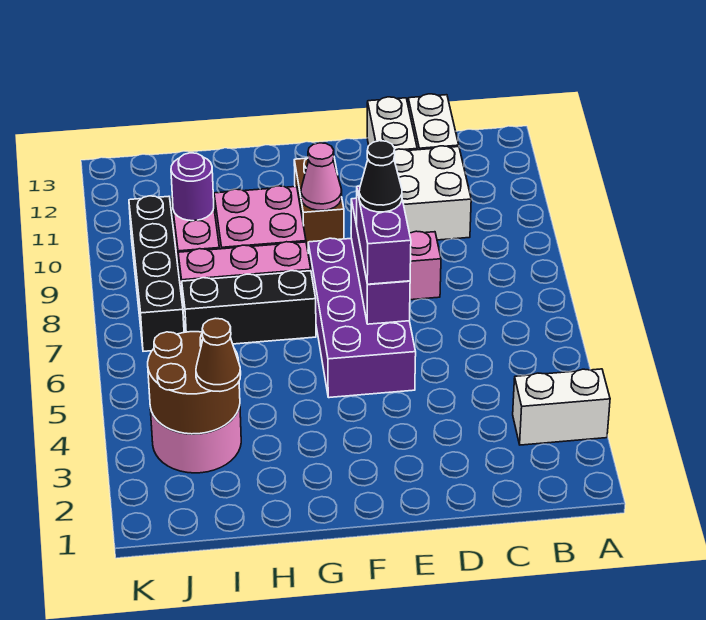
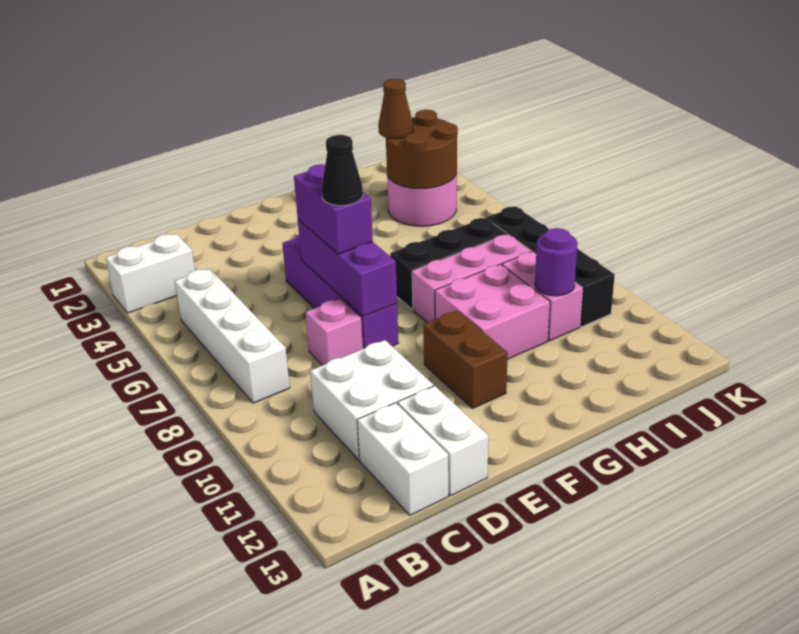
none -> white 1x4 brick [175,268,290,403]
purple 2x4 brick [308,238,416,398] -> purple 1x4 brick [282,235,398,349]
pink 1x1 cone [301,143,342,210] -> none

